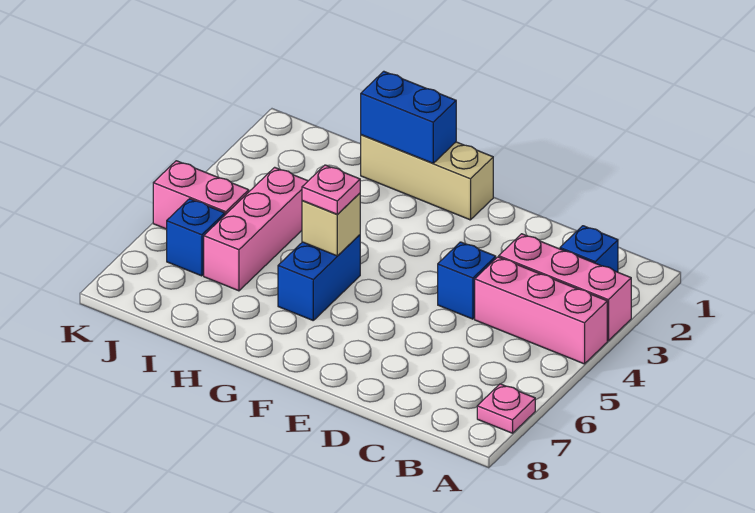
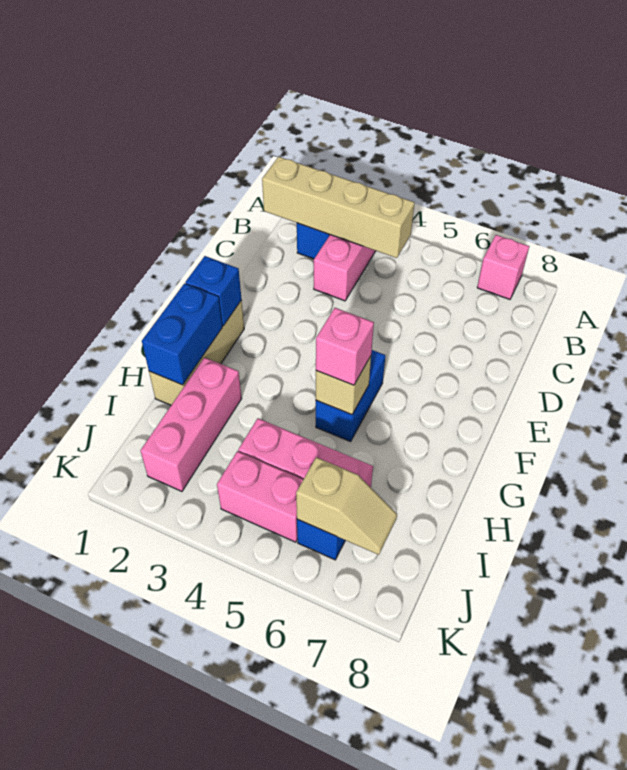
pink 1x3 brick [475,257,607,364] -> pink 1x3 brick moved to [141,358,242,491]
pink 1x1 plate [477,384,535,433] -> pink 1x1 brick [477,235,529,299]
none -> tan 1x4 brick [262,157,414,258]
blue 1x1 brick [438,242,496,319] -> blue 1x1 brick moved to [185,256,242,326]
blue 1x2 brick [278,235,360,320] -> blue 1x2 brick turned to [316,350,385,442]
pink 1x1 plate [302,165,360,214] -> pink 1x1 brick [316,308,374,385]
pink 1x2 brick [153,161,249,229] -> pink 1x2 brick turned to [217,451,303,542]
none -> tan 1x2 slope [296,457,397,555]

